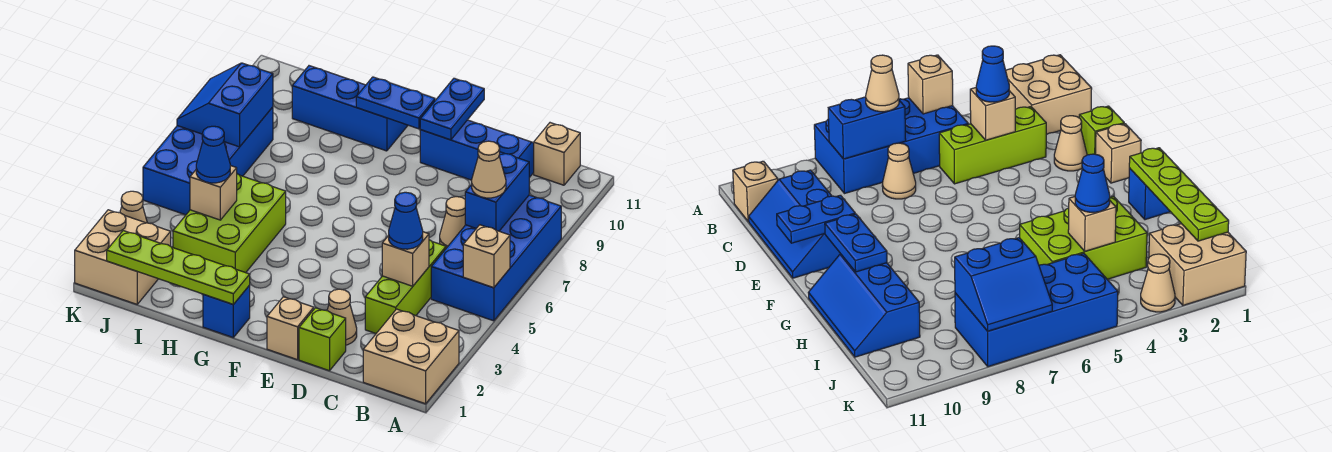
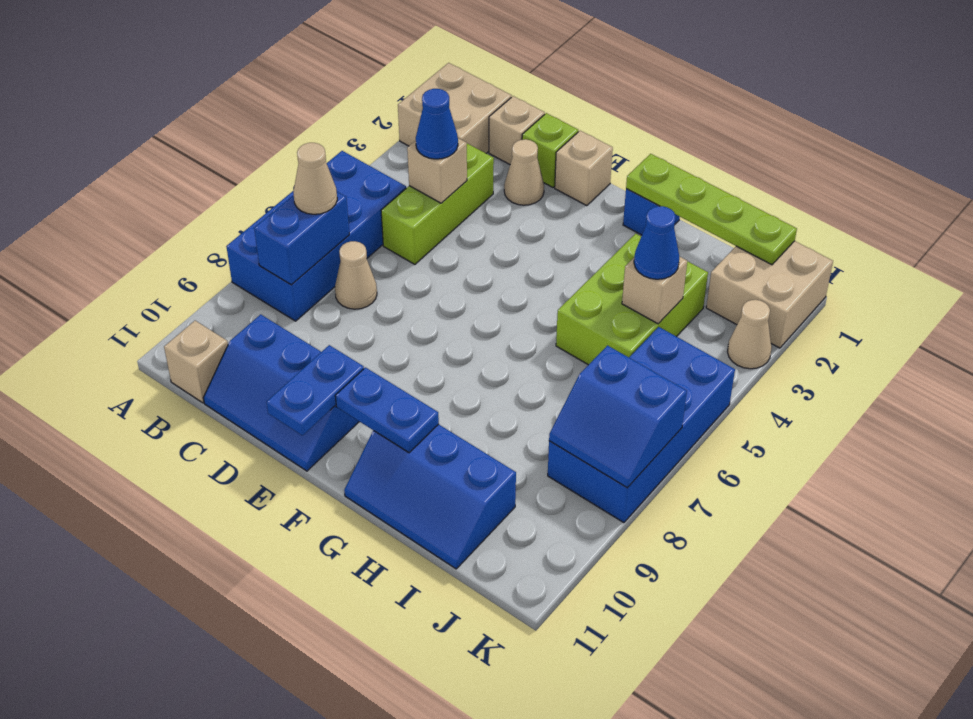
tan 1x1 brick [463,225,510,288] -> tan 1x1 brick moved to [489,96,545,164]
blue 2x2 slope [177,63,273,147] -> blue 2x2 slope turned to [549,346,687,488]

